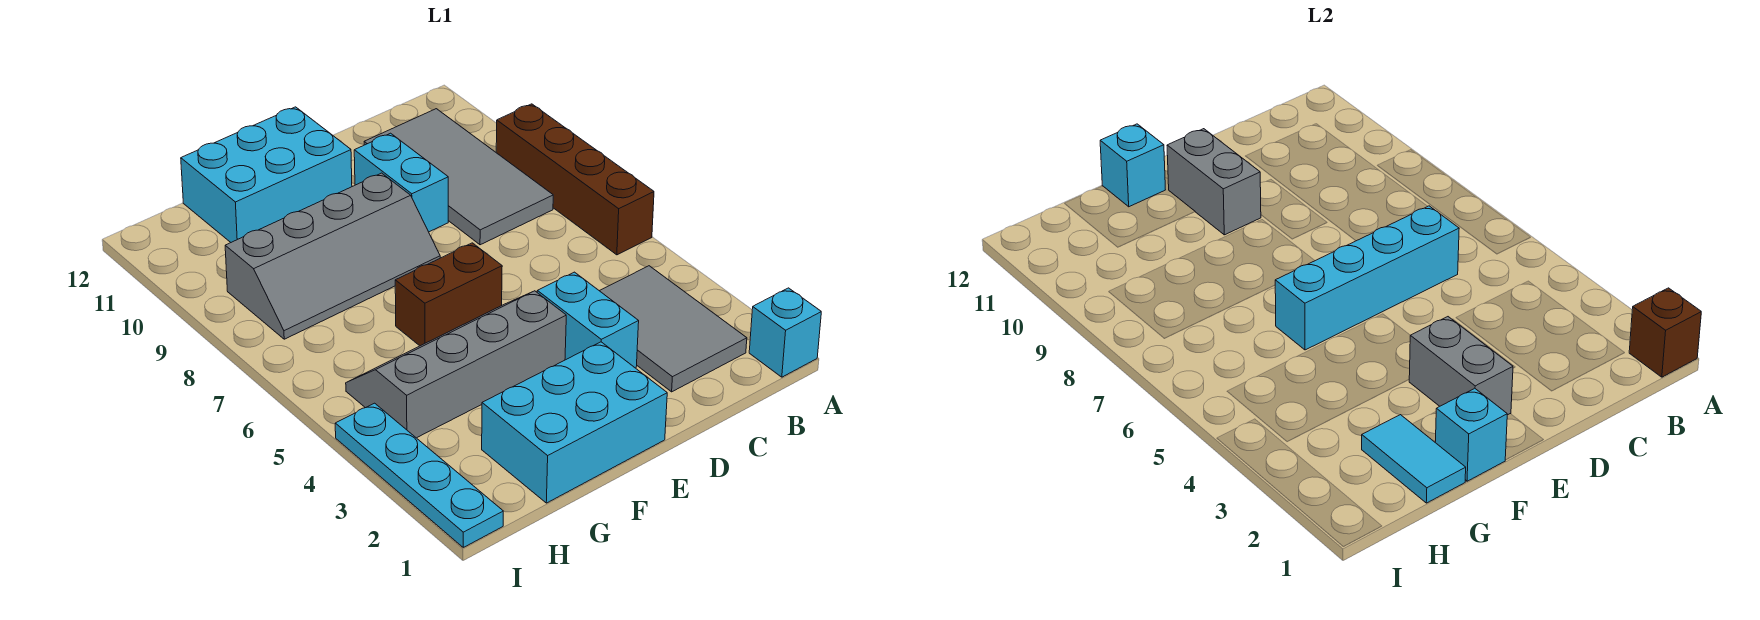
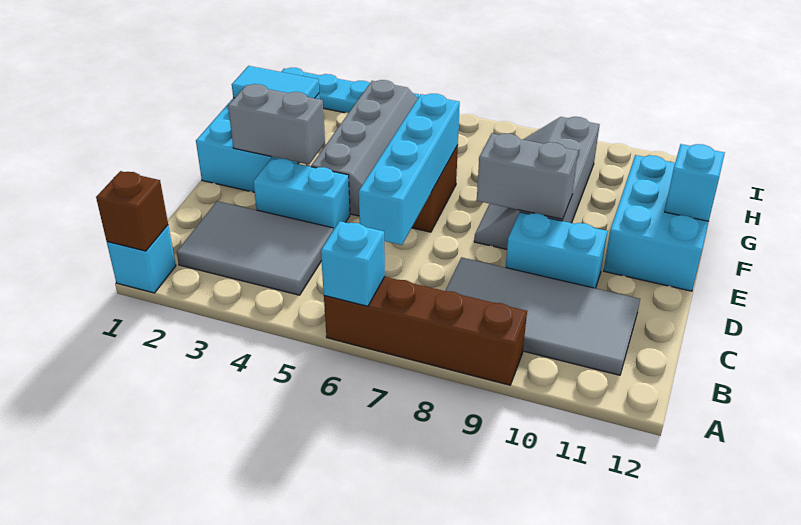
grey 1x2 brick [1167,129,1261,235] -> grey 1x2 brick moved to [477,134,578,219]
cyan 1x1 brick [1435,388,1507,481] -> cyan 1x1 brick moved to [321,221,385,306]

